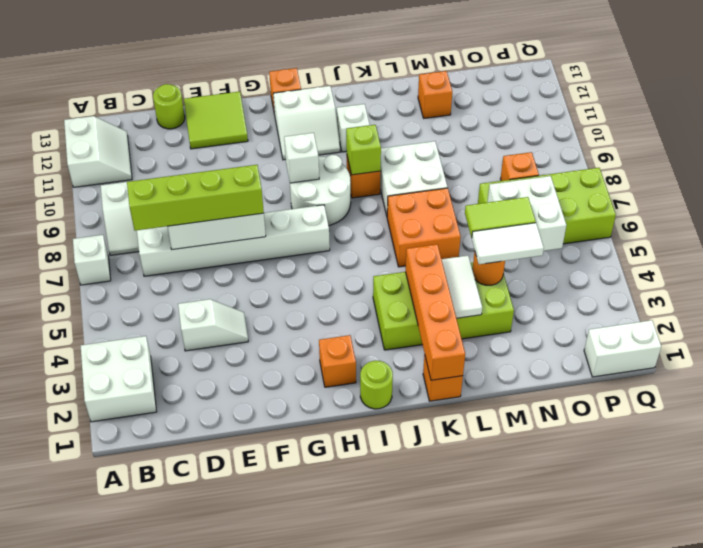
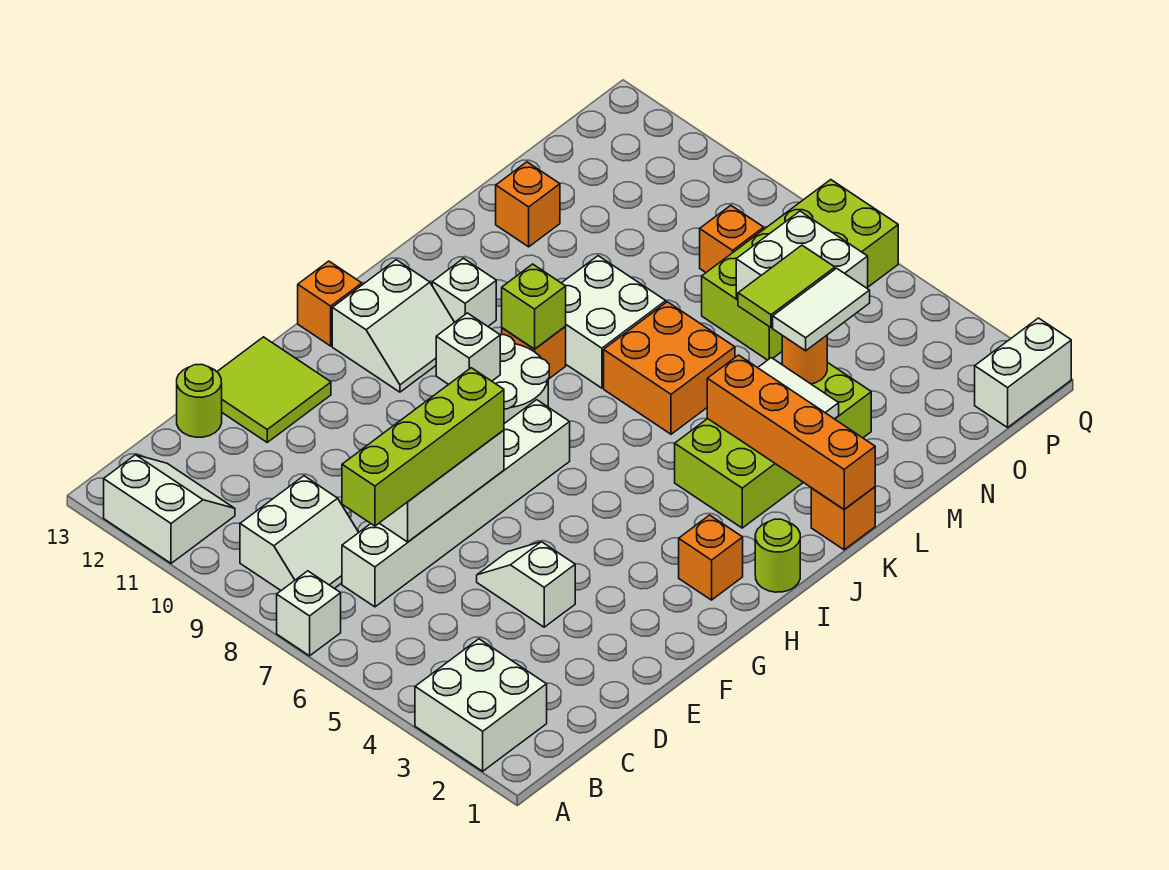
white 1x2 slope [178,299,248,351] -> white 1x2 slope turned to [477,542,575,627]

